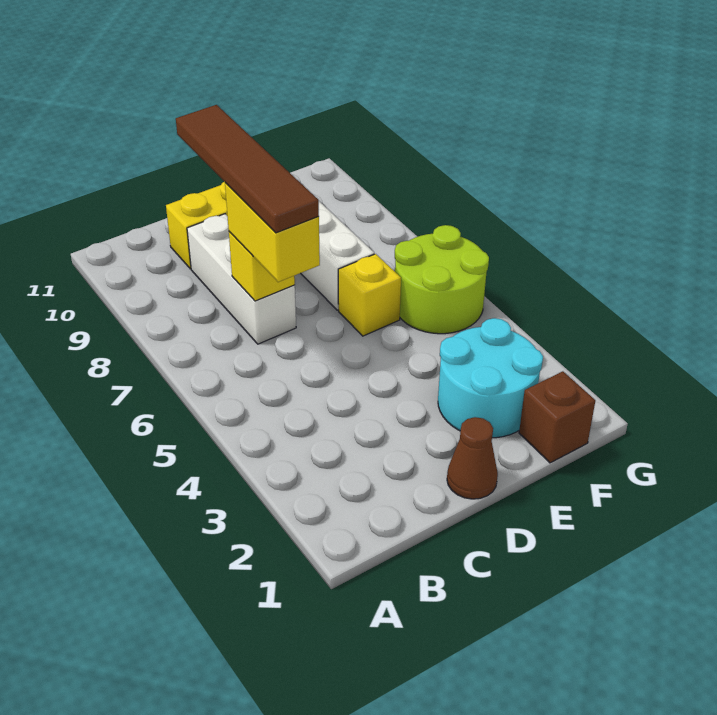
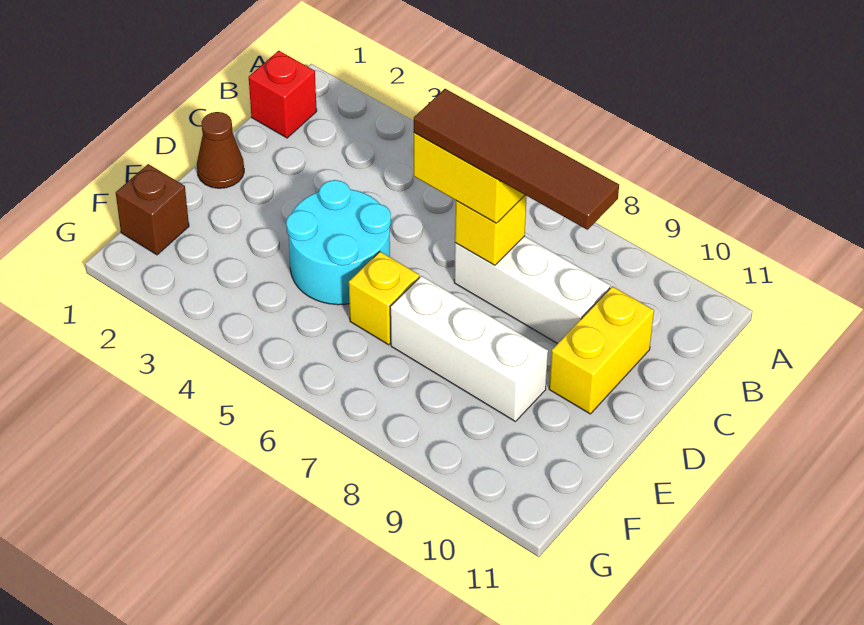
none -> red 1x1 brick [249,51,317,138]
cyan 2x2 round brick [438,318,543,438] -> cyan 2x2 round brick moved to [286,180,391,305]
lime 2x2 round brick [395,225,489,334] -> none

